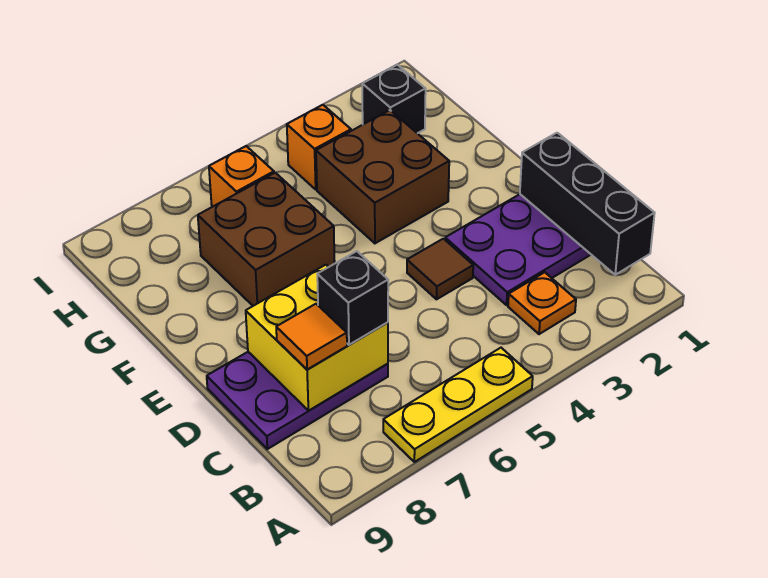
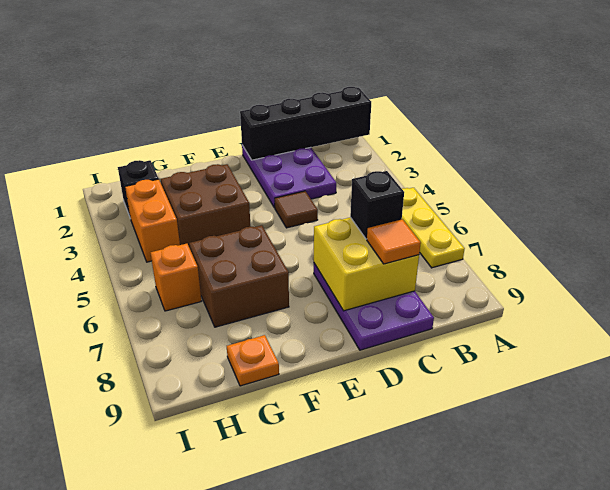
black 1x3 brick [520,133,655,275] -> black 1x4 brick [240,87,371,160]
orange 1x1 plate [508,272,576,334] -> orange 1x1 plate moved to [227,335,279,386]
orange 1x1 brick [287,105,351,189] -> orange 1x2 brick [125,179,180,262]

